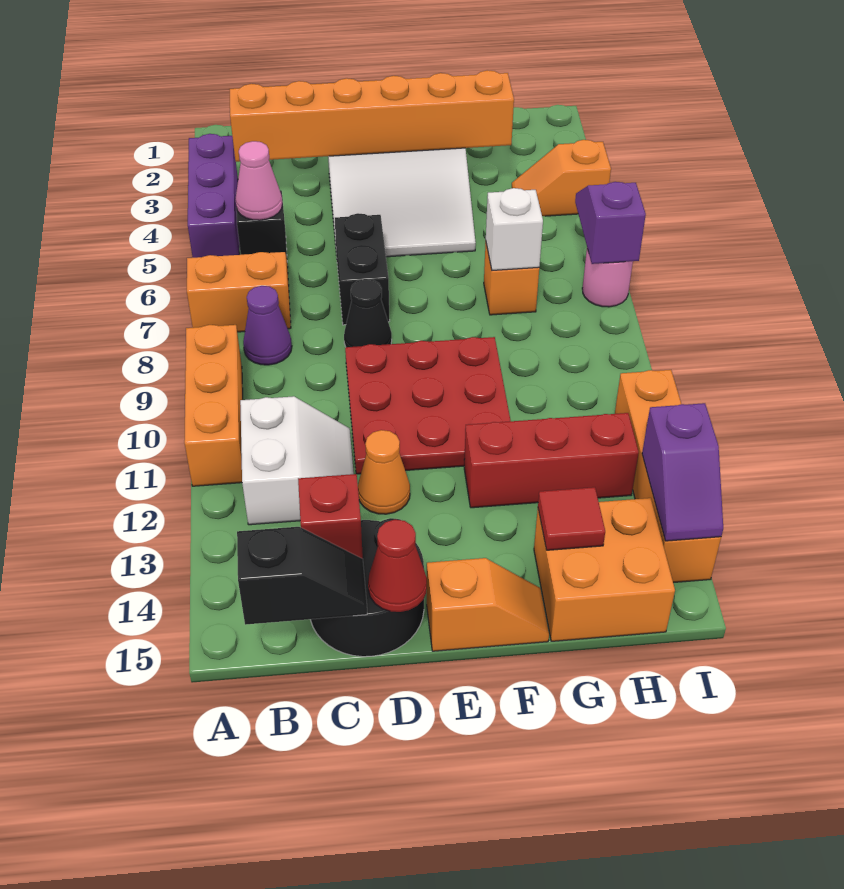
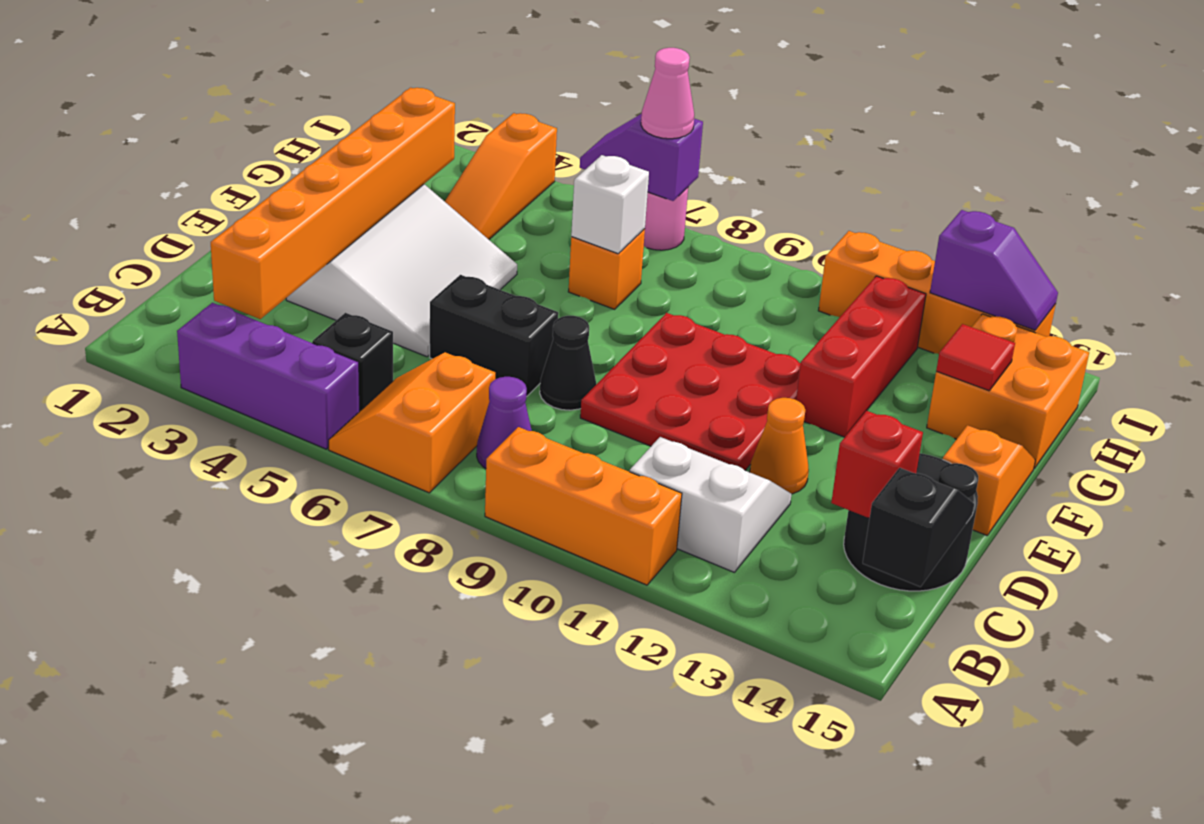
pink 1x1 cone [235,141,282,220] -> pink 1x1 cone moved to [641,48,694,139]
red 1x1 cone [368,520,427,612] -> none
orange 1x2 slope [512,140,611,216] -> orange 1x3 slope [445,113,557,239]

